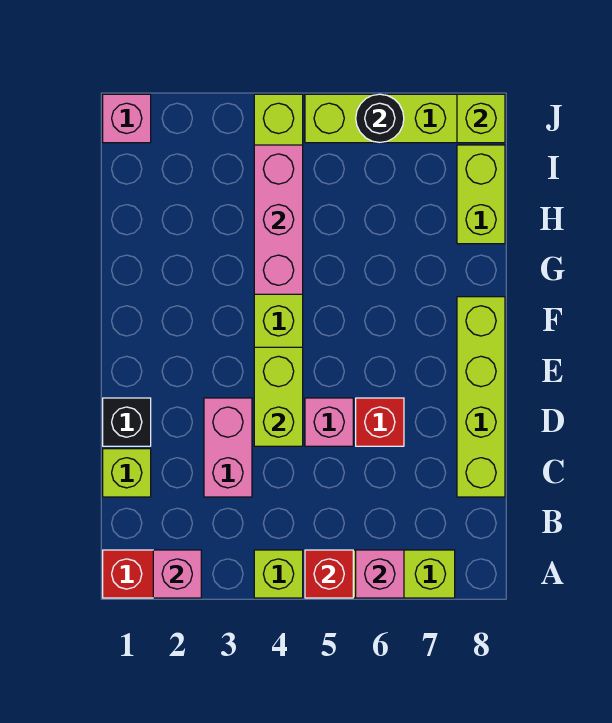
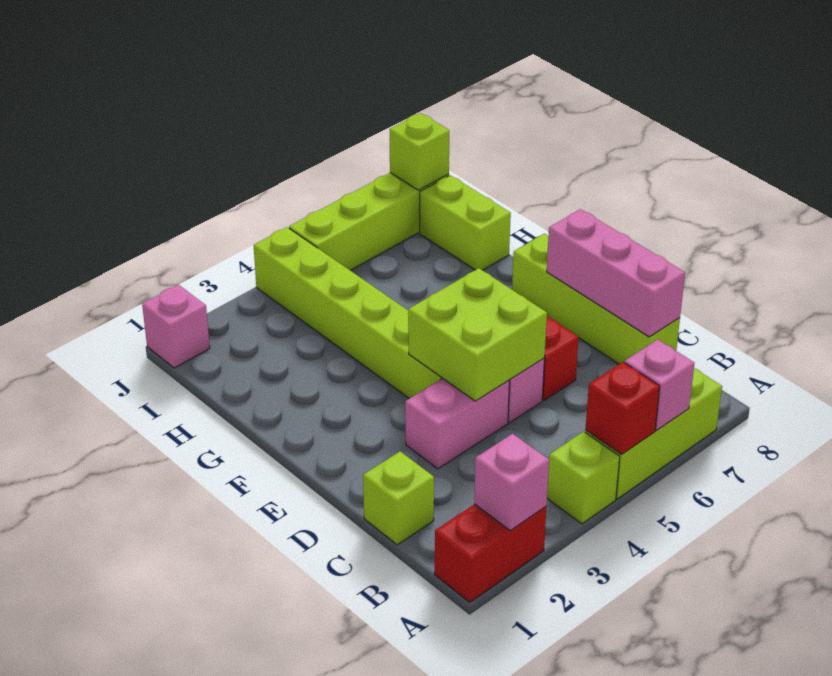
pink 1x2 brick [204,398,252,497] -> pink 1x2 brick turned to [405,378,509,469]
black 1x1 brick [103,398,151,446] -> none
lime 1x2 brick [254,347,303,446] -> lime 2x2 brick [408,268,547,401]
pink 1x3 brick [254,145,303,294] -> pink 1x3 brick moved to [547,209,685,337]
black 1x1 round brick [356,94,404,143] -> none

